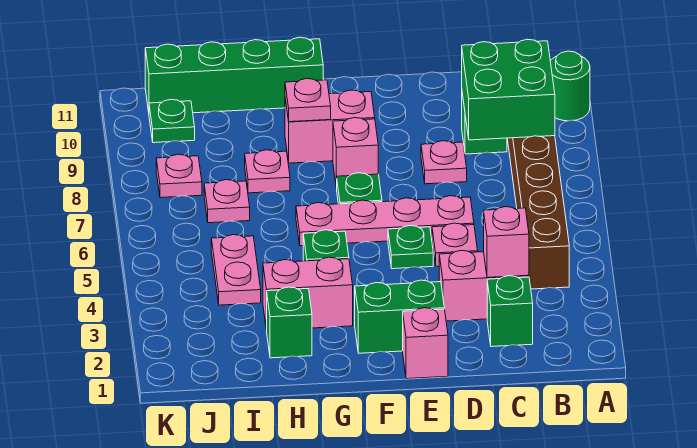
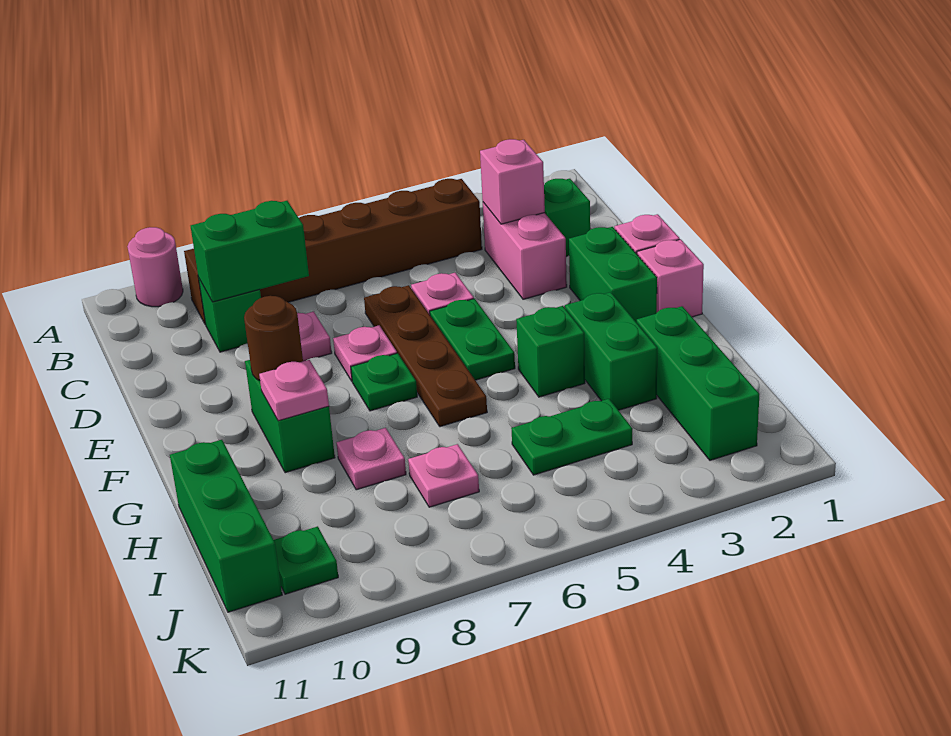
green 1x1 round brick [550,51,590,121] -> pink 1x1 round brick [127,227,183,307]
green 2x2 brick [462,39,555,140] -> green 1x2 brick [191,201,309,302]
pink 1x4 plate [296,196,474,246] -> brown 1x4 plate [364,285,487,427]
green 1x1 plate [388,226,433,269] -> green 1x2 plate [430,299,515,380]
pink 1x1 brick [333,118,378,188] -> pink 1x1 brick moved to [637,239,704,317]
pink 1x2 brick [285,90,375,163] -> green 1x2 brick [245,360,335,473]
none -> brown 1x1 round brick [244,296,303,381]
pink 1x2 brick [263,257,353,330] -> green 1x2 brick [565,292,657,410]
green 1x4 brick [145,37,323,113] -> green 1x3 brick [170,440,282,612]
green 1x1 brick [267,287,312,358] -> green 1x3 brick [637,306,759,460]
pink 1x2 plate [211,235,261,305] -> green 1x2 plate [511,399,632,475]
pink 1x1 plate [156,154,202,198] -> pink 1x1 plate moved to [333,325,397,381]

